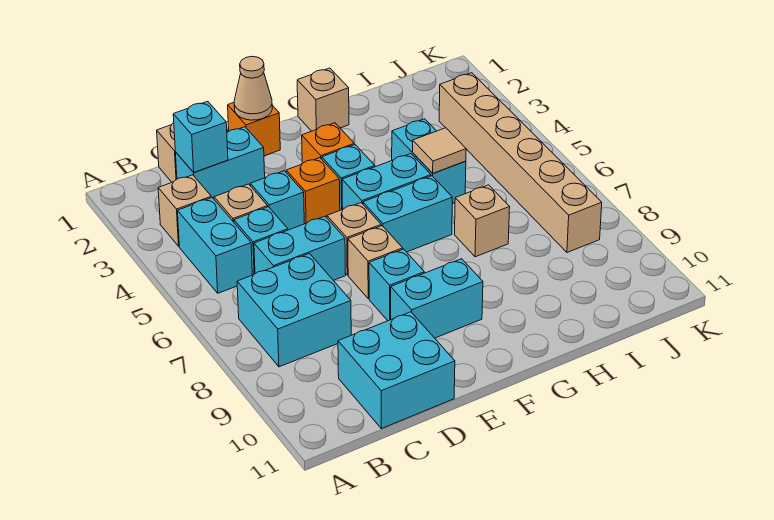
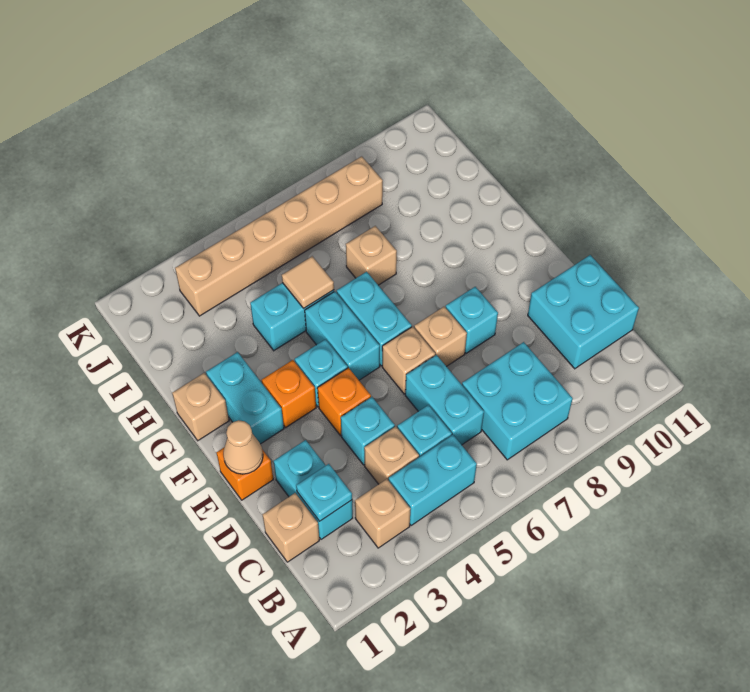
cyan 1x1 brick [173,101,228,173] -> cyan 1x1 plate [296,464,352,521]
cyan 1x2 brick [391,259,483,338] -> cyan 1x2 brick moved to [206,352,284,444]

